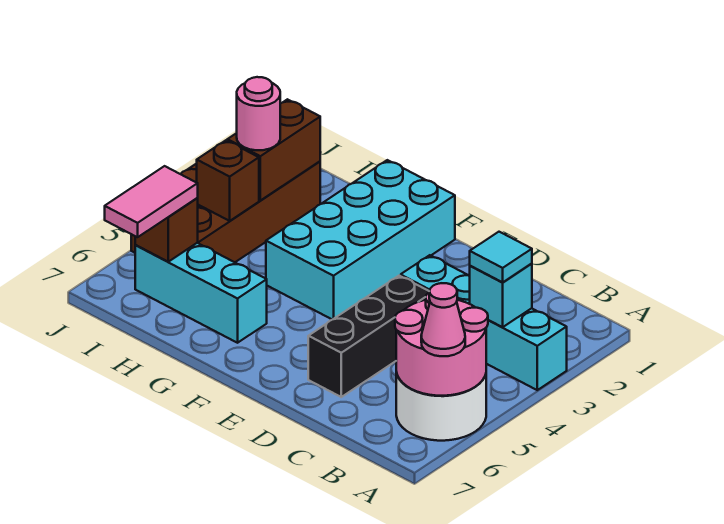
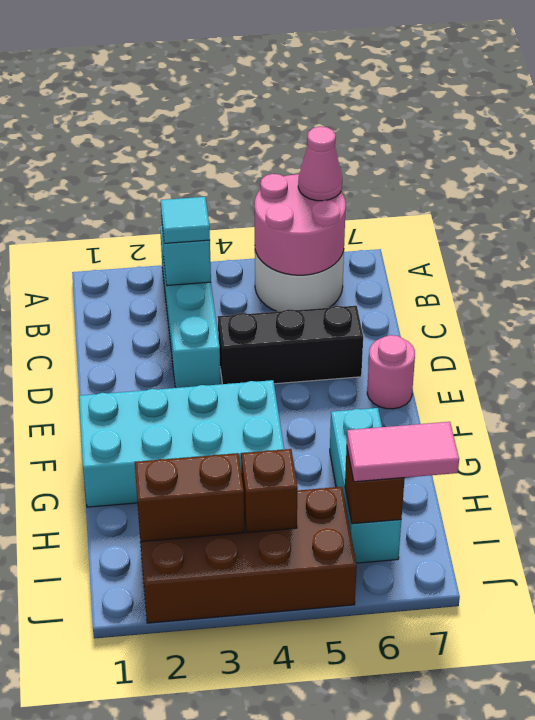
pink 1x1 round brick [237,77,280,150] -> pink 1x1 round brick moved to [367,335,415,409]

